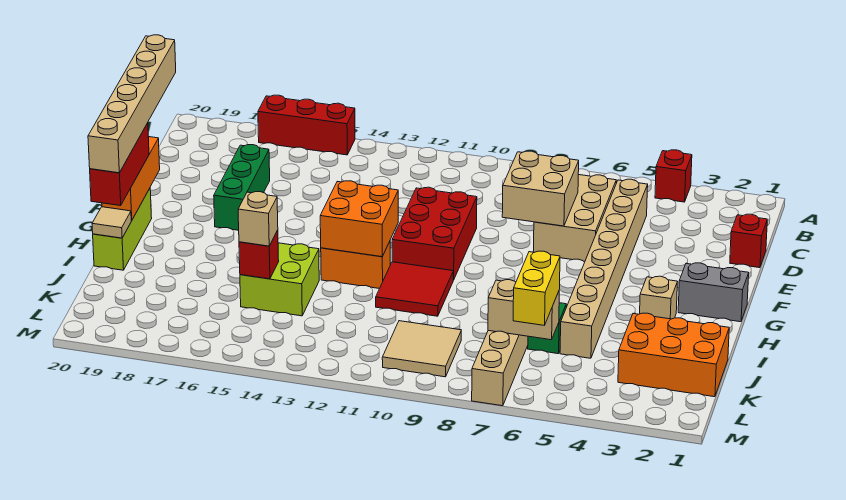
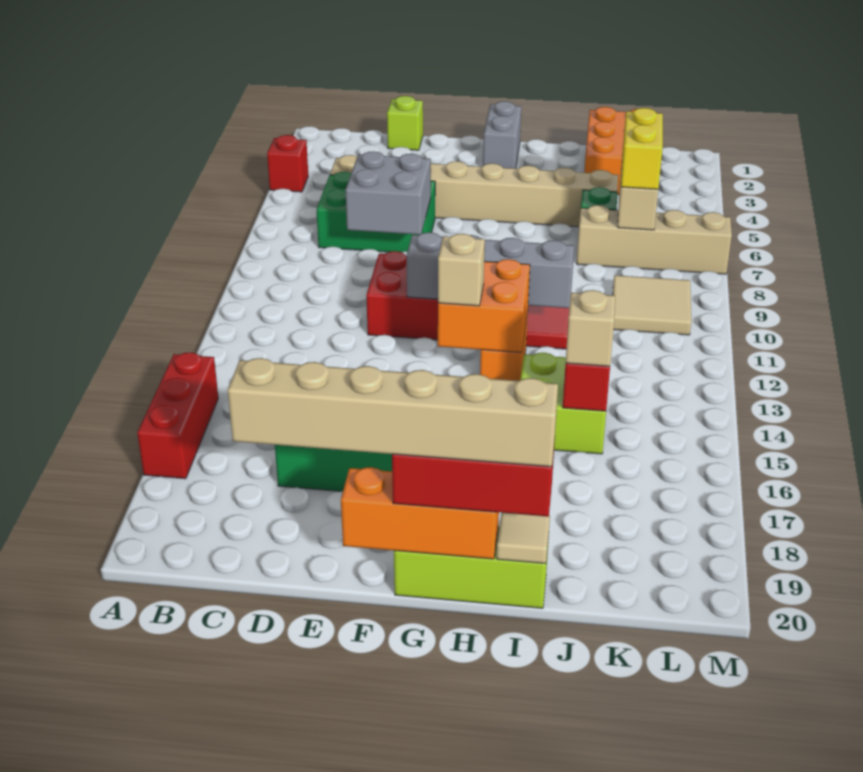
tan 2x3 brick [533,175,617,261] -> green 2x3 brick [317,172,435,252]
red 1x1 brick [730,214,767,268] -> lime 1x1 brick [387,96,423,150]
tan 2x2 brick [502,151,579,226] -> grey 2x2 brick [345,151,431,235]
none -> grey 1x4 brick [407,232,574,308]
tan 1x1 brick [640,276,677,319] -> tan 1x1 brick moved to [438,234,485,306]
yellow 1x2 brick [513,251,560,325] -> yellow 1x2 brick turned to [621,108,663,189]

